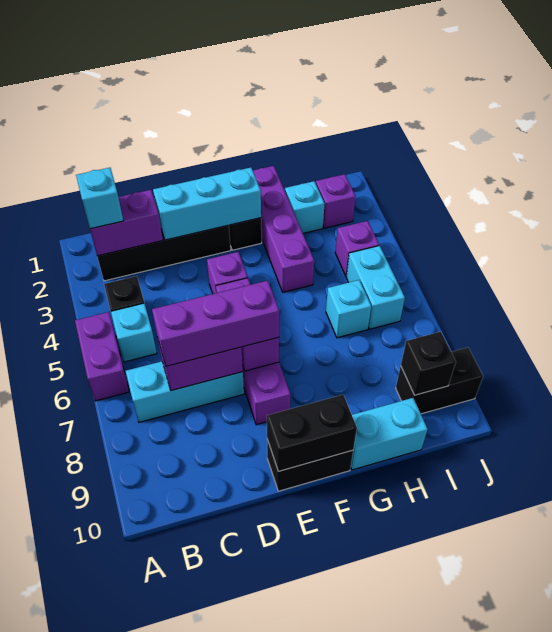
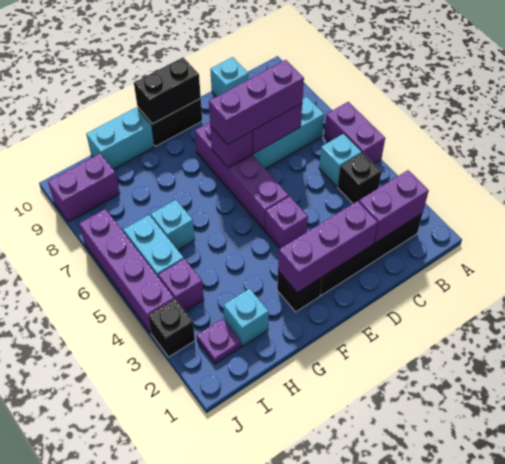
cyan 1x1 brick [76,168,123,229] -> cyan 1x1 brick moved to [210,57,248,97]
cyan 1x3 brick [153,168,261,240] -> purple 1x3 brick [278,201,378,293]
purple 1x4 brick [253,166,314,292] -> purple 1x4 brick moved to [79,209,174,333]
purple 1x1 brick [316,174,356,228] -> purple 1x1 plate [197,319,241,364]
black 1x2 brick [396,348,483,414] -> purple 1x2 brick [48,154,120,222]
black 1x1 brick [401,332,456,395] -> black 1x1 brick moved to [148,299,195,357]

